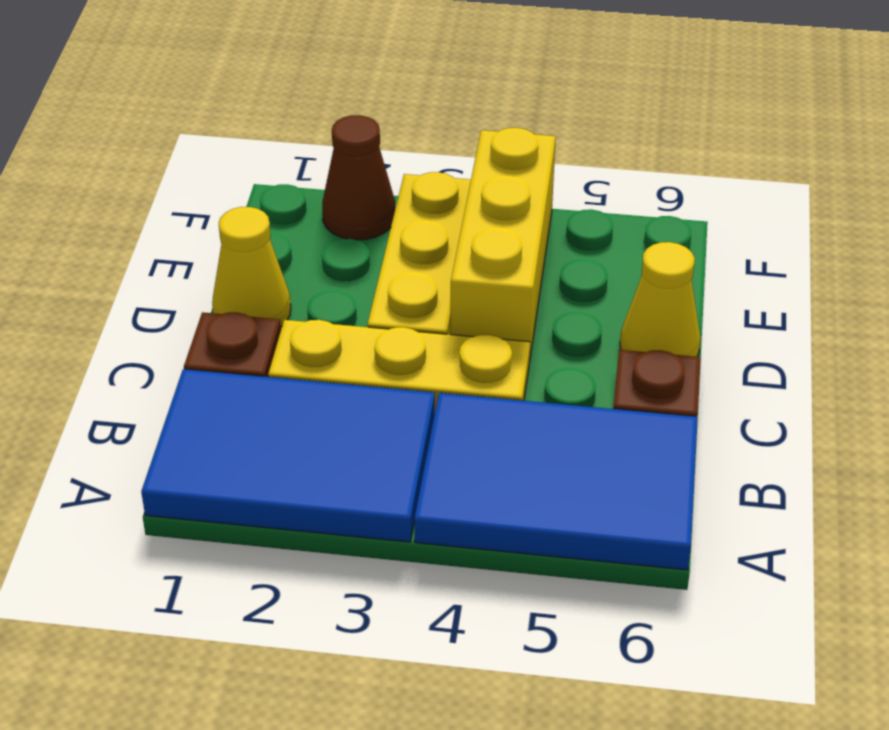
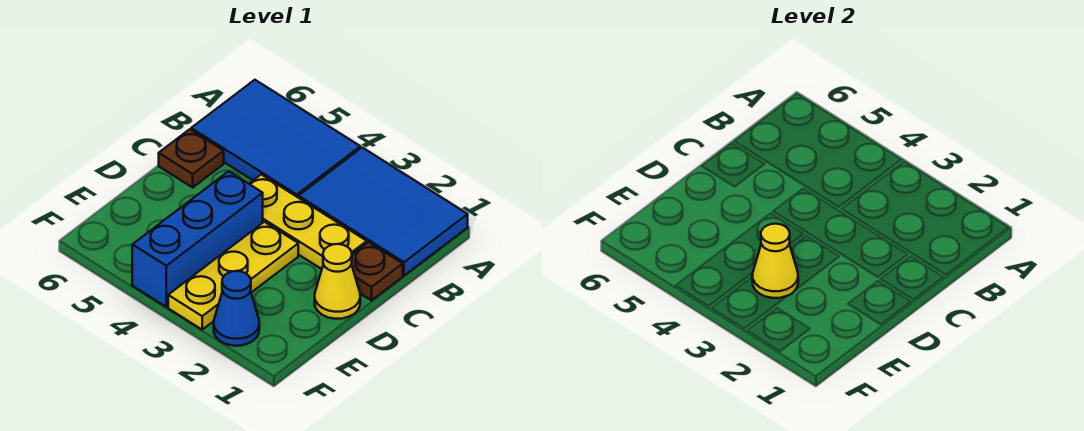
yellow 1x3 brick [451,128,556,363] -> blue 1x3 brick [132,171,263,307]
yellow 1x1 cone [620,242,701,357] -> yellow 1x1 cone moved to [752,224,798,298]
brown 1x1 cone [322,115,395,240] -> blue 1x1 cone [214,271,259,346]

